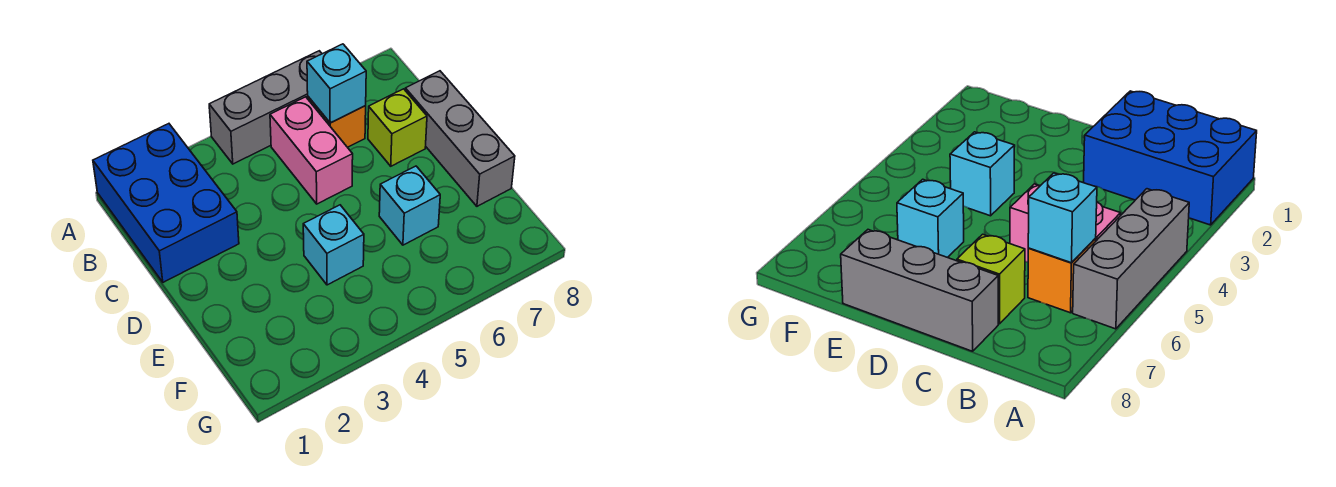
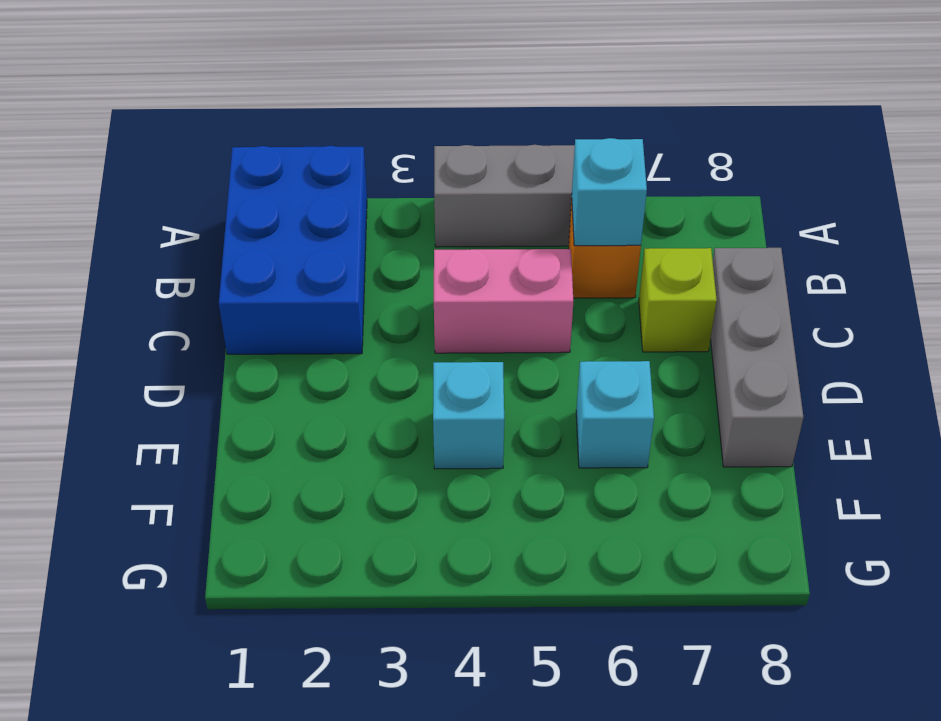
pink 1x2 brick [270,97,353,204] -> pink 1x2 brick turned to [434,249,573,353]

